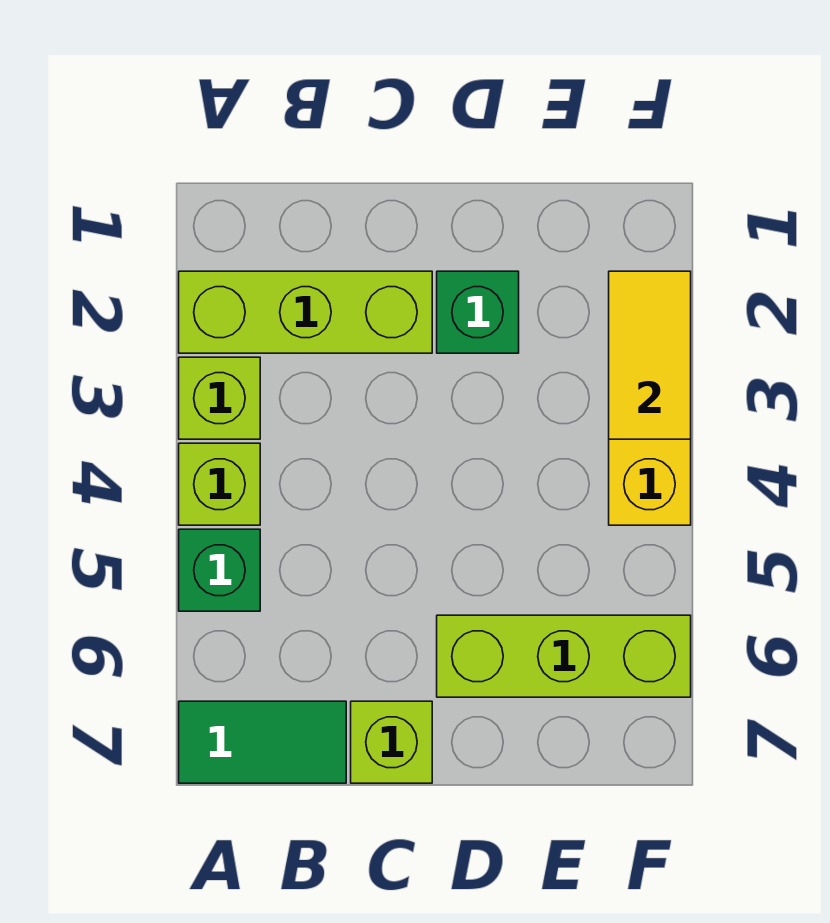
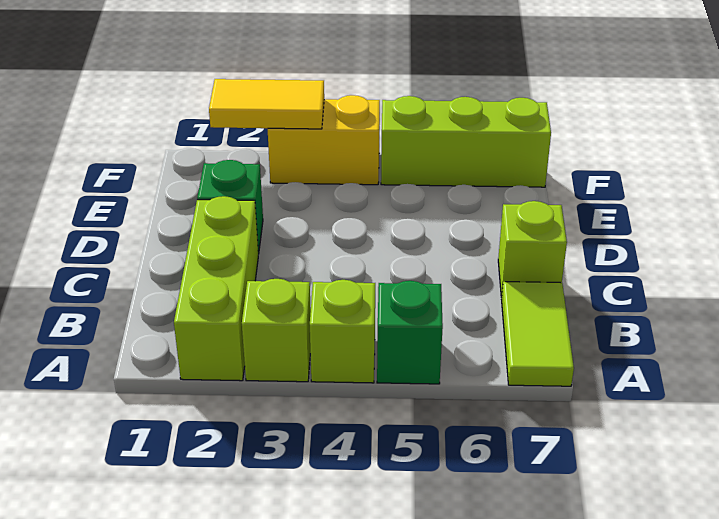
green 1x2 tile [179,701,346,783] -> lime 1x2 tile [502,282,574,386]
lime 1x3 brick [437,615,691,697] -> lime 1x3 brick turned to [381,96,551,187]

